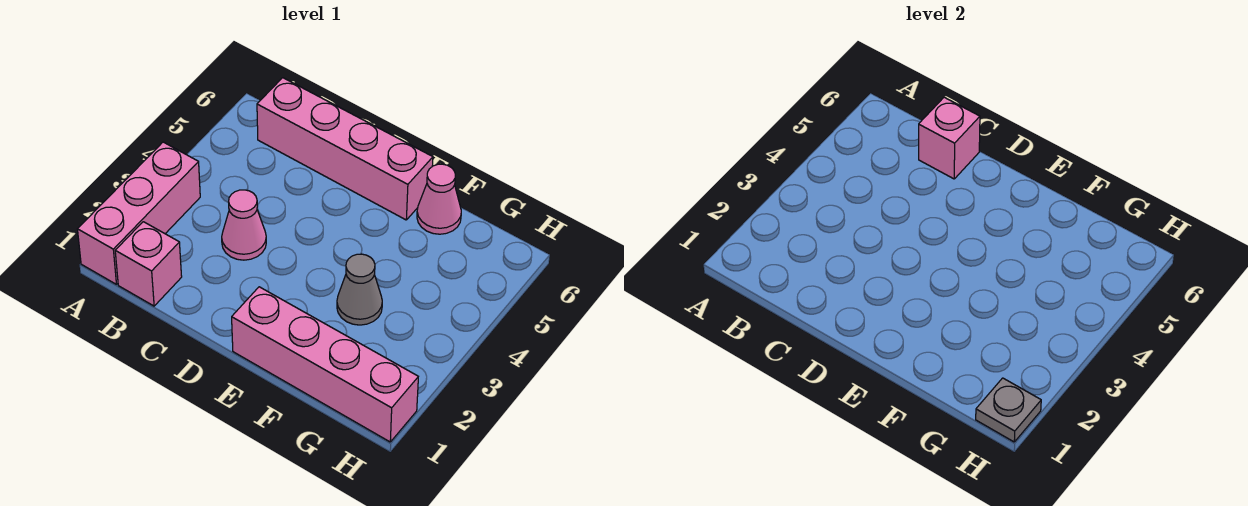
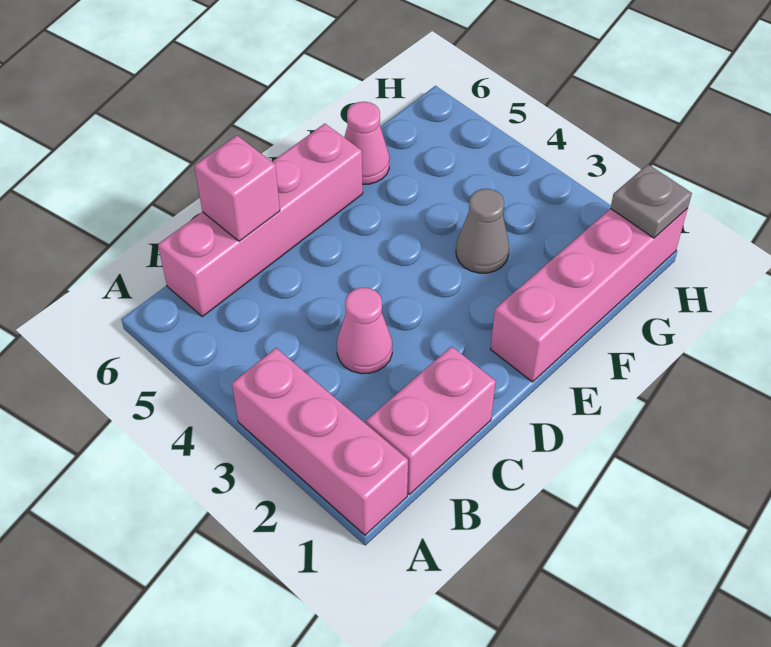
pink 1x1 brick [115,222,182,306] -> pink 1x2 brick [366,346,496,495]

